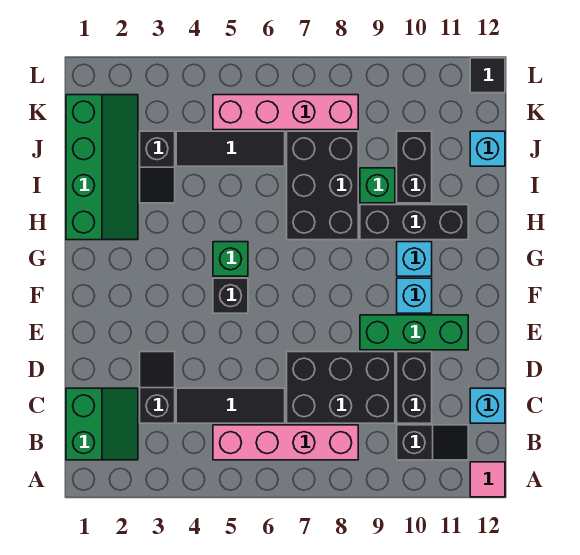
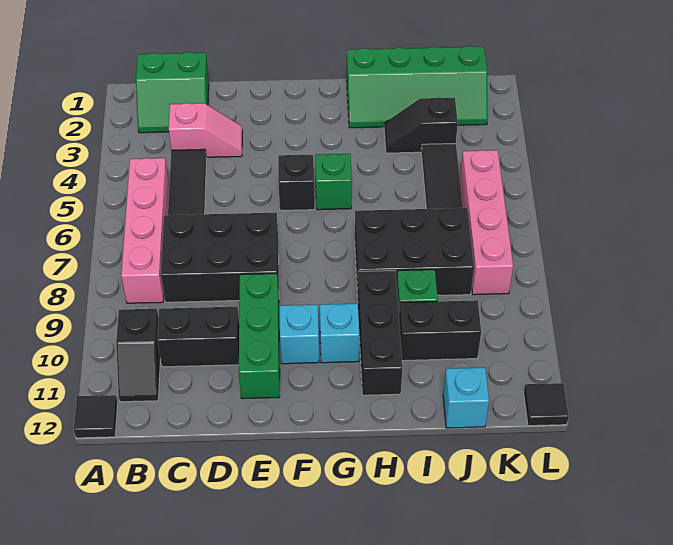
pink 1x1 tile [470,462,505,497] -> black 1x1 tile [74,395,118,438]
black 1x2 slope [140,352,175,423] -> pink 1x2 slope [169,103,242,157]
black 2x3 brick [287,352,395,423] -> black 2x3 brick turned to [161,213,279,302]
cyan 1x1 brick [470,388,505,423] -> none

